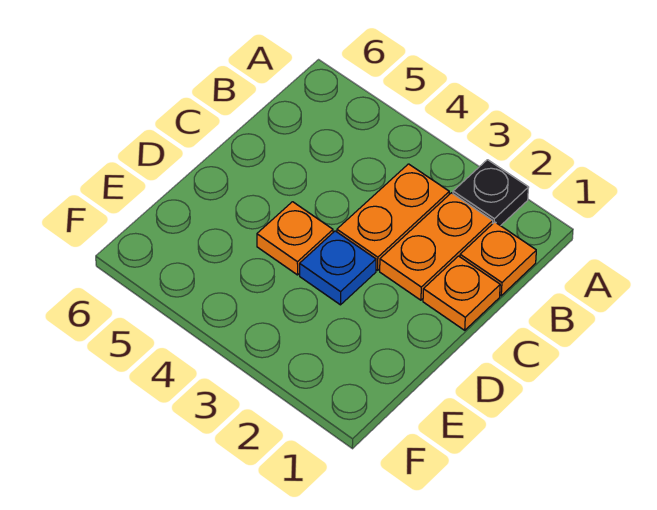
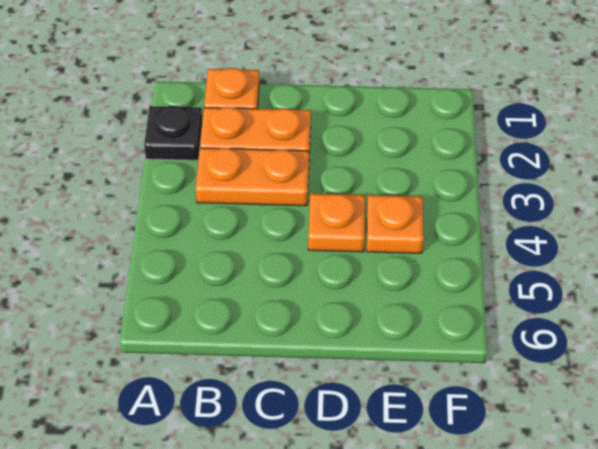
orange 1x1 plate [423,256,500,330] -> orange 1x1 plate moved to [367,195,424,253]
blue 1x1 plate [300,231,376,305] -> none

